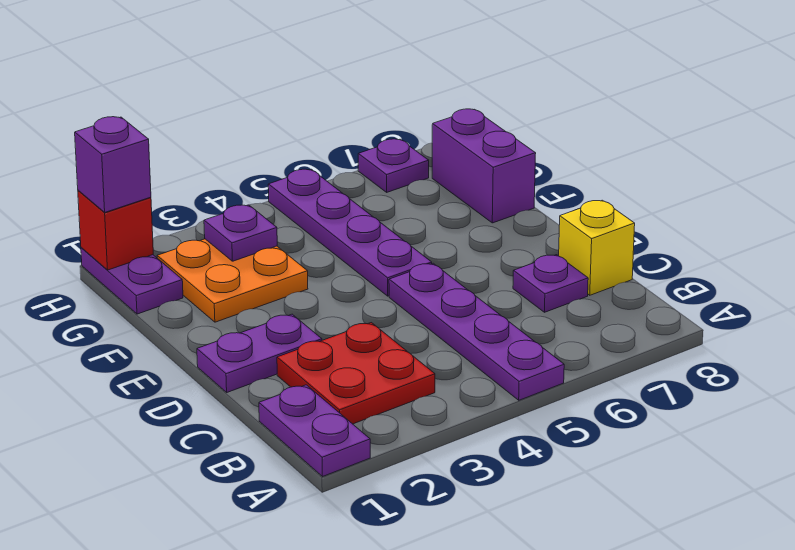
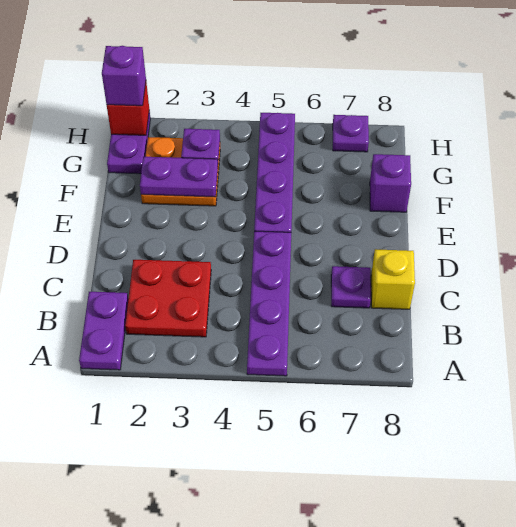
purple 1x2 plate [197,314,322,392] -> purple 1x2 plate moved to [140,157,218,197]
purple 1x2 brick [432,109,536,223] -> purple 1x1 brick [370,154,411,212]

